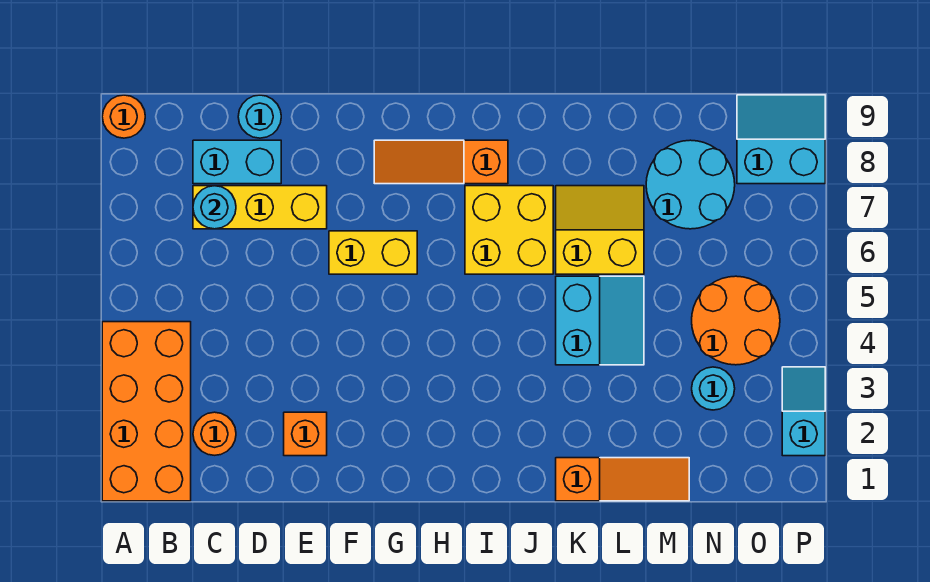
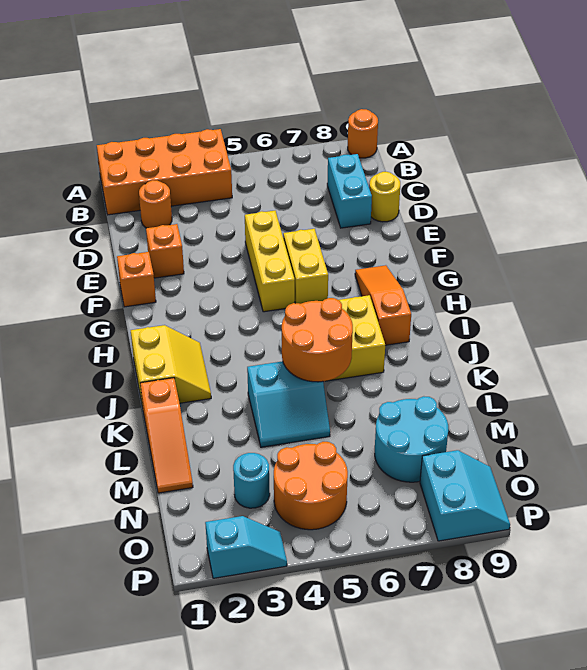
yellow 1x3 brick [193,186,327,229] -> yellow 1x3 brick moved to [245,211,295,312]
cyan 1x1 round brick [193,186,236,229] -> none
cyan 1x1 round brick [238,95,281,138] -> yellow 1x1 round brick [369,172,400,222]
none -> orange 1x1 brick [117,252,156,307]
none -> orange 2x2 round brick [282,298,353,382]
yellow 2x2 slope [556,186,644,274] -> yellow 2x2 slope moved to [131,325,211,403]

